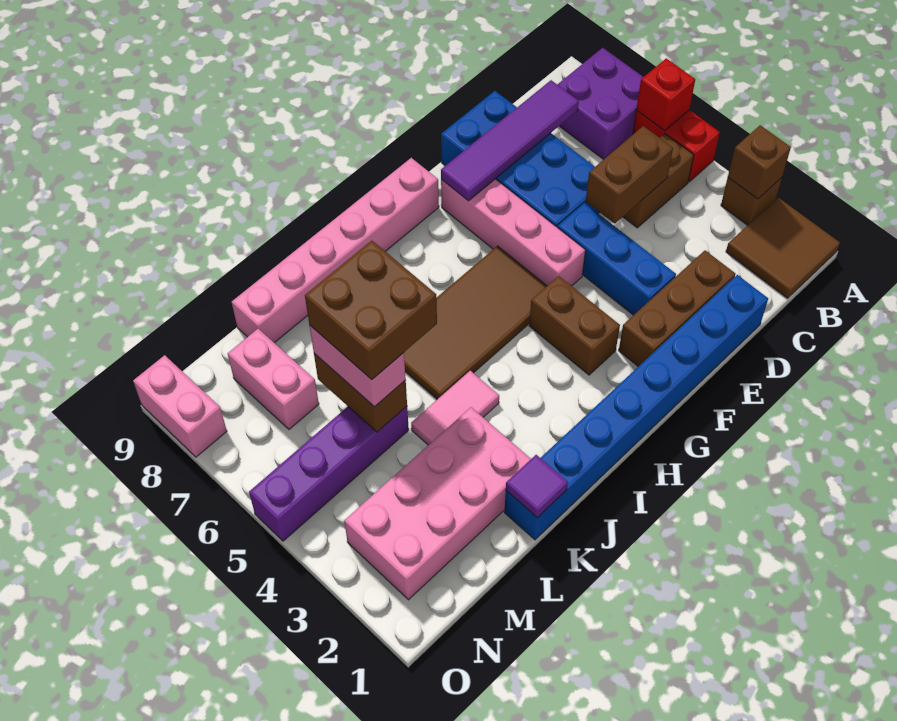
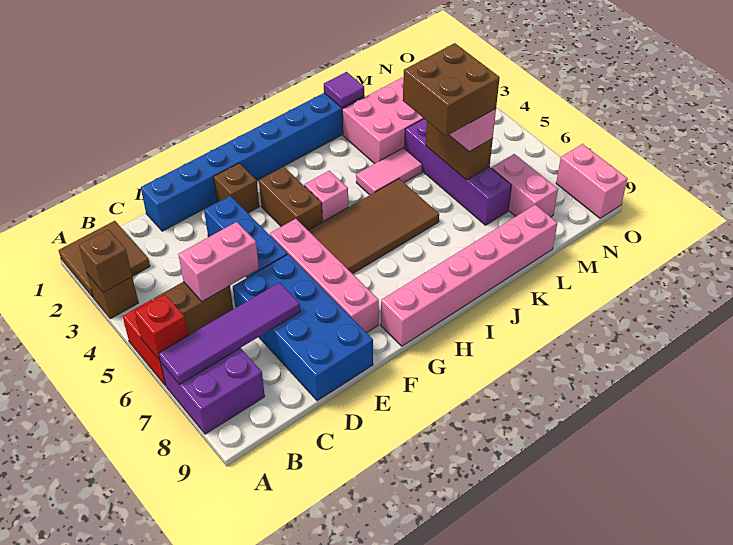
brown 1x2 brick [586,126,673,224] -> pink 1x2 brick [178,222,259,302]
purple 1x4 tile [441,80,579,201] -> purple 1x4 tile moved to [159,283,300,384]
brown 1x3 brick [619,251,736,367] -> brown 1x1 brick [214,163,259,213]
none -> pink 1x1 brick [304,171,348,222]
purple 1x4 brick [249,406,409,541] -> purple 1x4 brick turned to [405,119,512,225]

